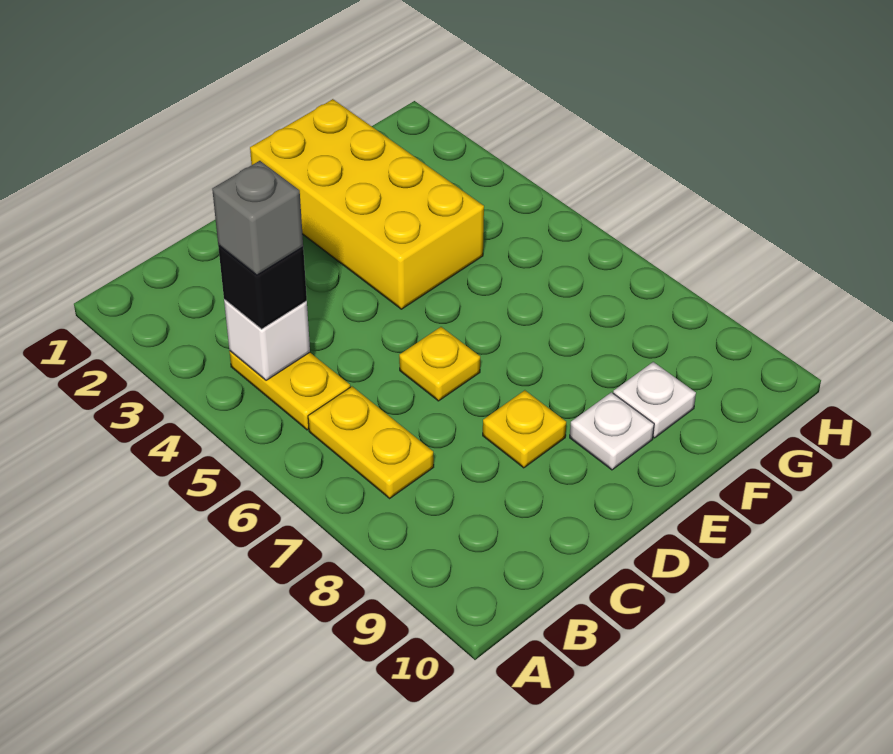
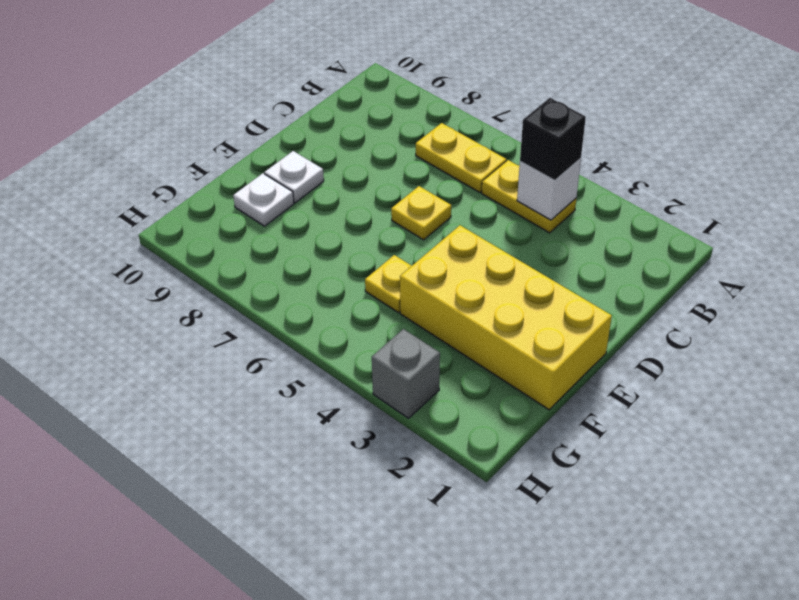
grey 1x1 brick [212,161,303,275] -> grey 1x1 brick moved to [372,329,440,418]
yellow 1x1 plate [483,390,566,468] -> yellow 1x1 plate moved to [365,255,411,313]

